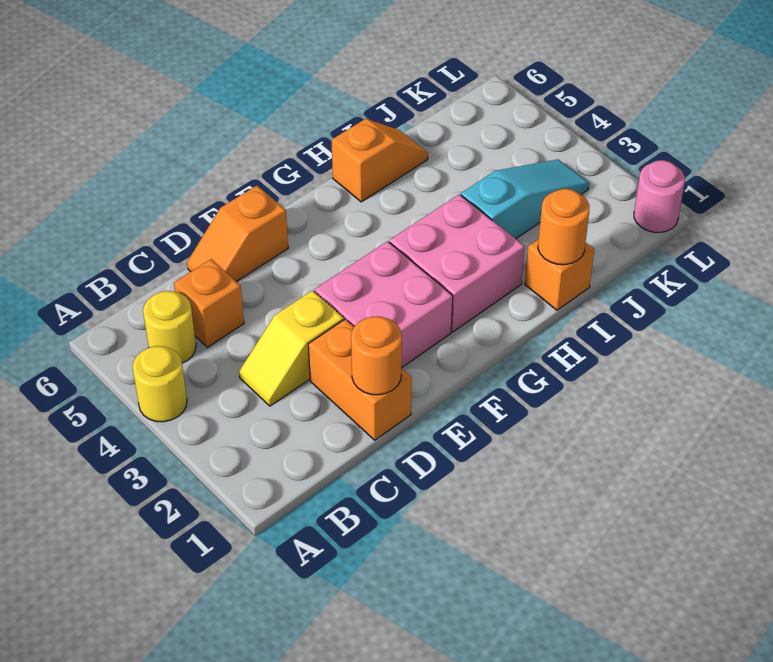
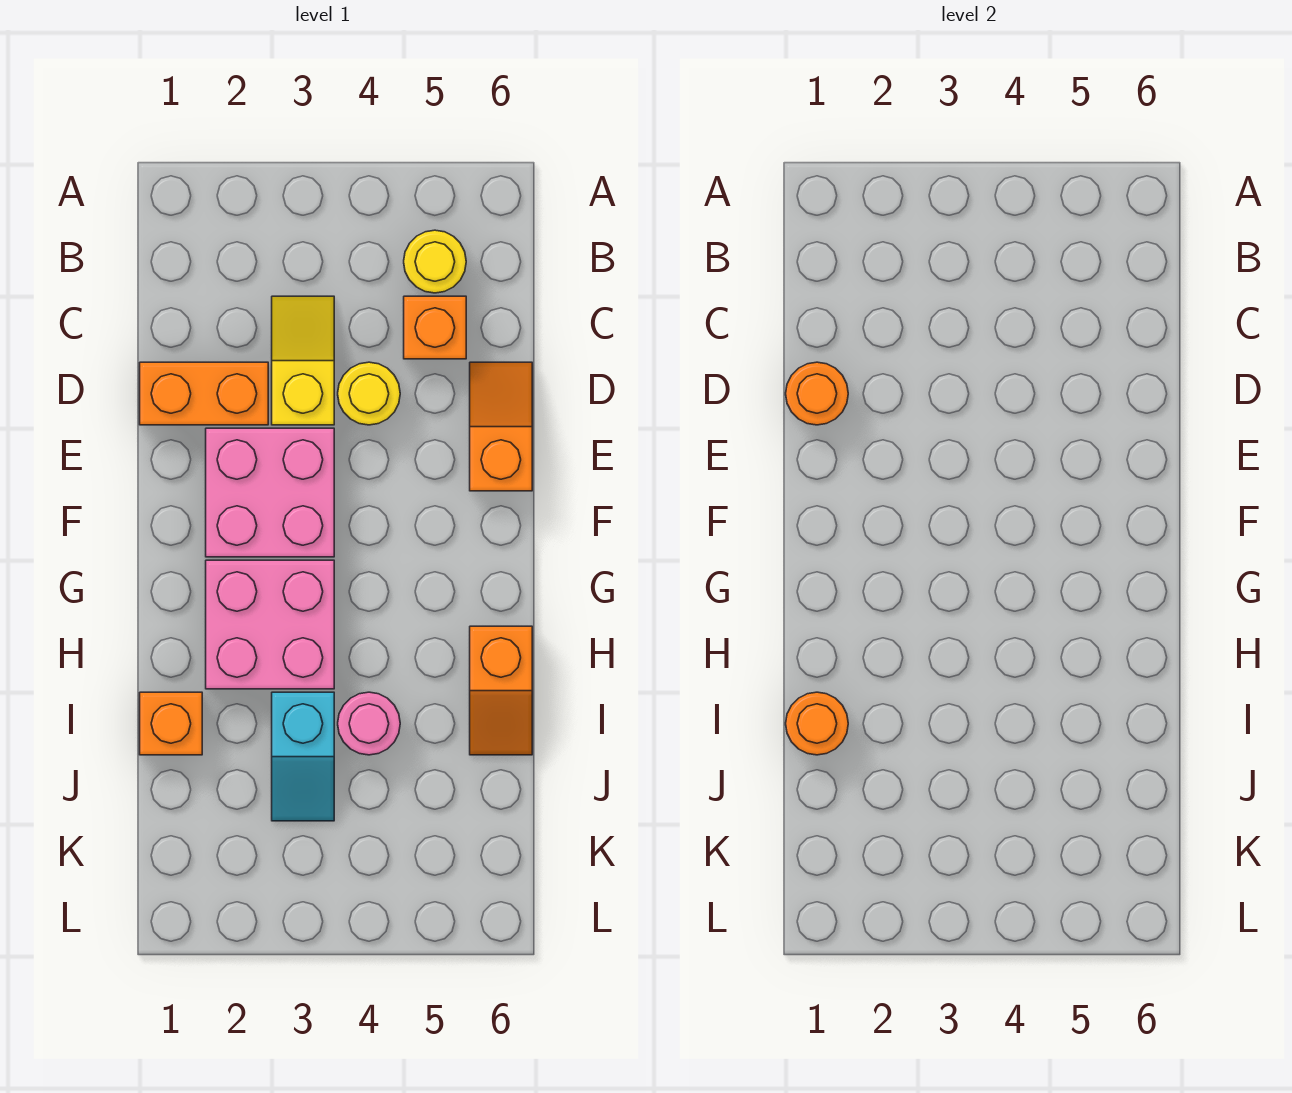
yellow 1x1 round brick [133,346,187,422] -> yellow 1x1 round brick moved to [338,362,400,425]
cyan 1x3 slope [461,159,589,239] -> cyan 1x2 slope [272,692,334,821]
pink 1x1 round brick [634,160,685,232] -> pink 1x1 round brick moved to [338,692,400,755]

